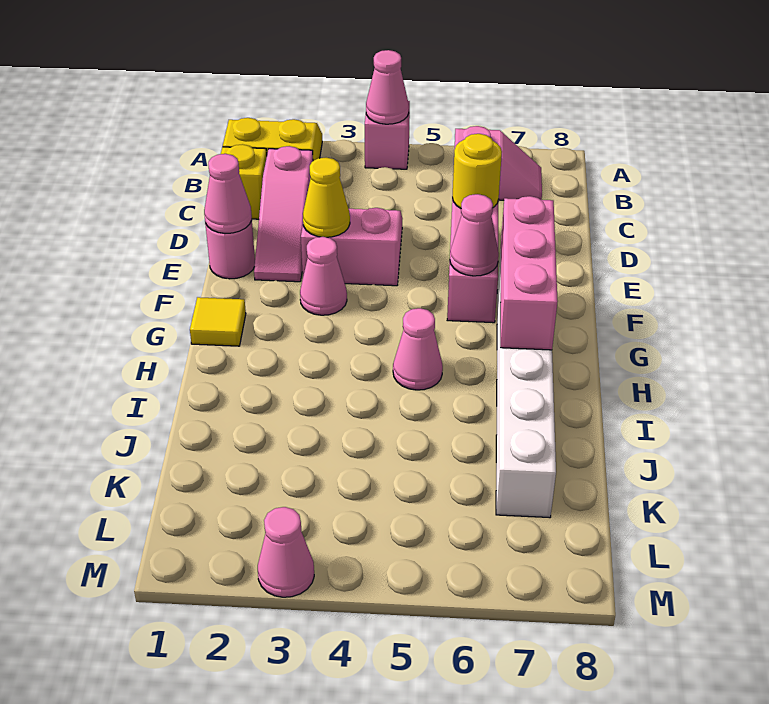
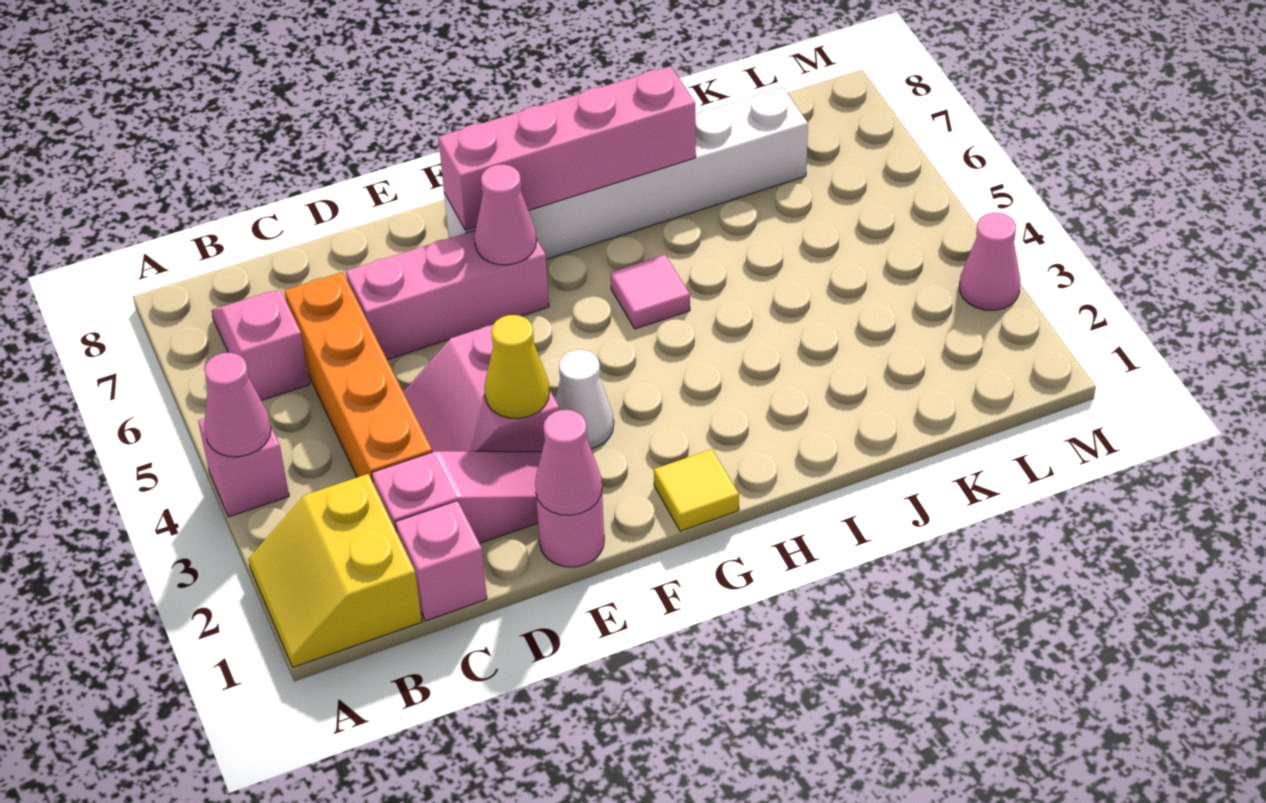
yellow 1x1 brick [221,144,267,219] -> pink 1x1 brick [395,501,487,621]
none -> orange 1x4 brick [284,272,432,482]
yellow 1x1 round brick [452,134,502,208] -> none
pink 1x1 cone [300,237,347,315] -> white 1x1 cone [555,350,614,449]
pink 1x3 brick [500,196,558,350] -> pink 1x4 brick [438,66,696,230]
pink 1x1 cone [393,308,443,390] -> pink 1x1 tile [610,255,690,329]

